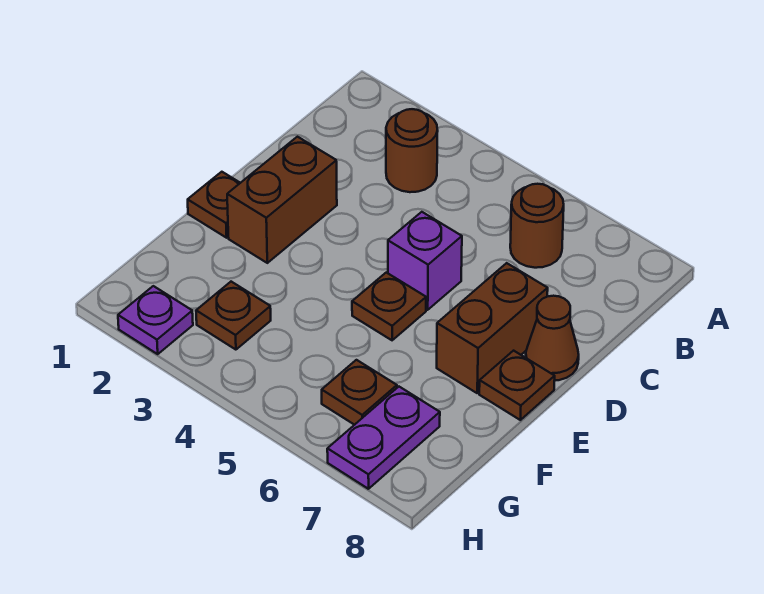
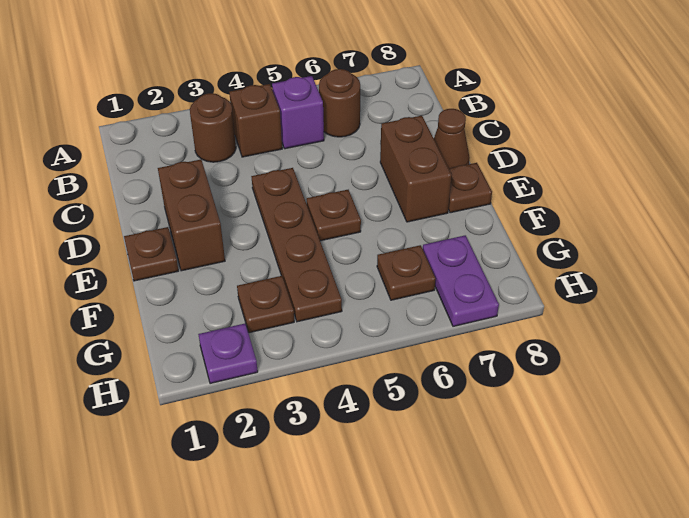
none -> brown 1x1 brick [229,84,282,157]
none -> brown 1x4 plate [251,168,342,322]
purple 1x1 brick [388,212,462,310] -> purple 1x1 brick moved to [272,76,324,149]

